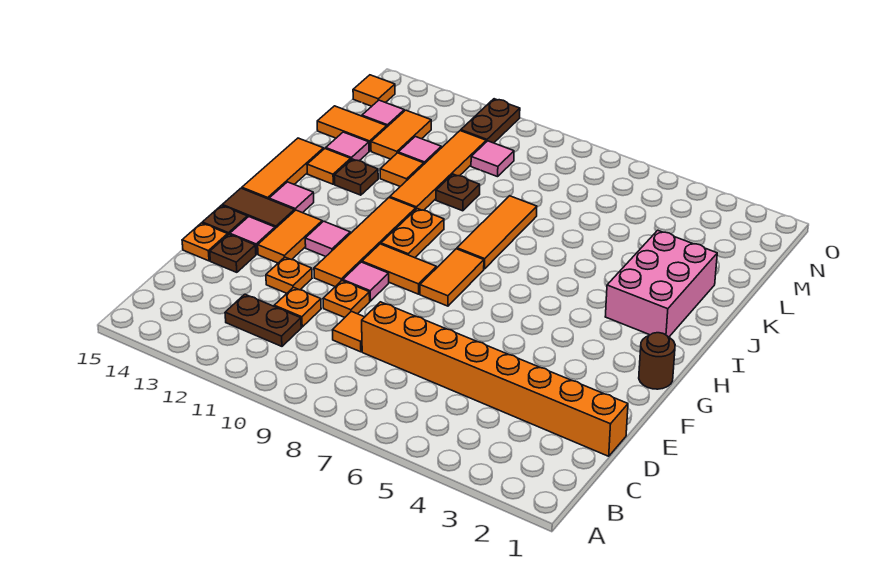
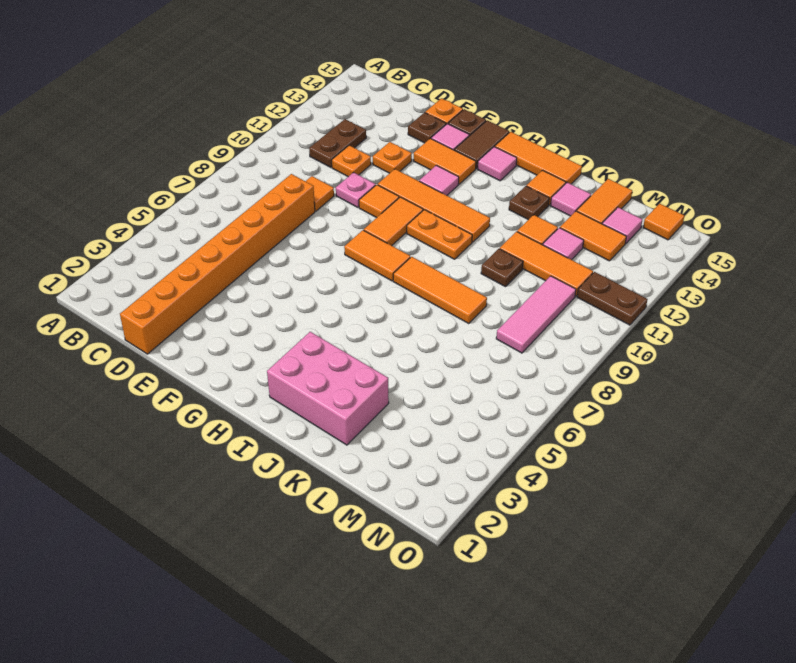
orange 1x1 plate [323,281,370,317] -> pink 1x1 plate [336,172,376,207]
pink 1x1 tile [343,262,389,301] -> orange 1x1 tile [359,185,399,218]
brown 1x1 round brick [639,333,675,389] -> none
orange 1x4 tile [390,131,486,210] -> orange 1x3 tile [500,232,593,296]
pink 1x1 tile [471,141,514,177] -> pink 1x3 tile [496,276,576,353]

